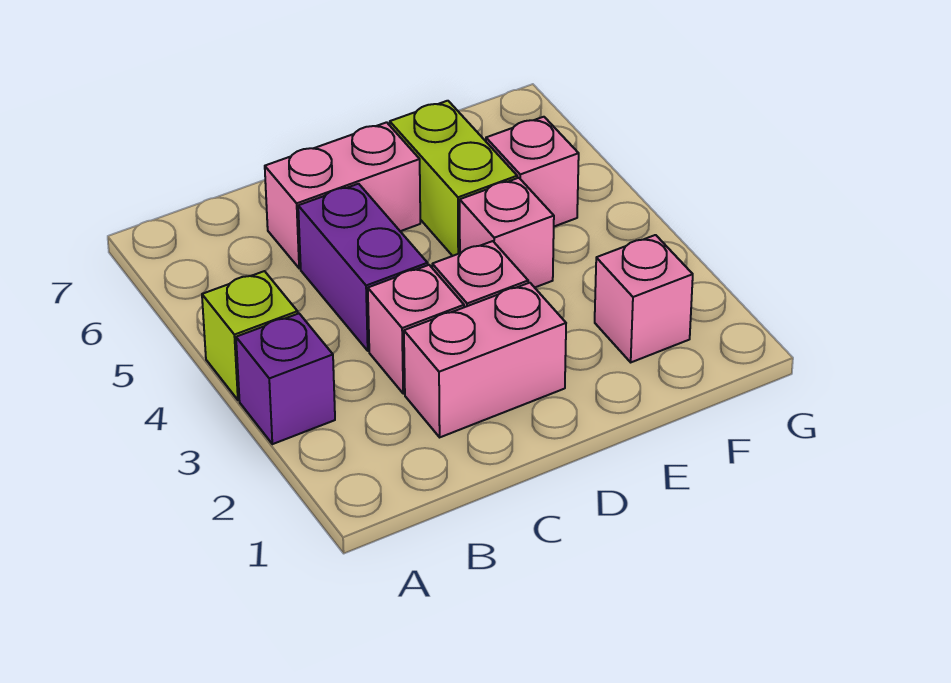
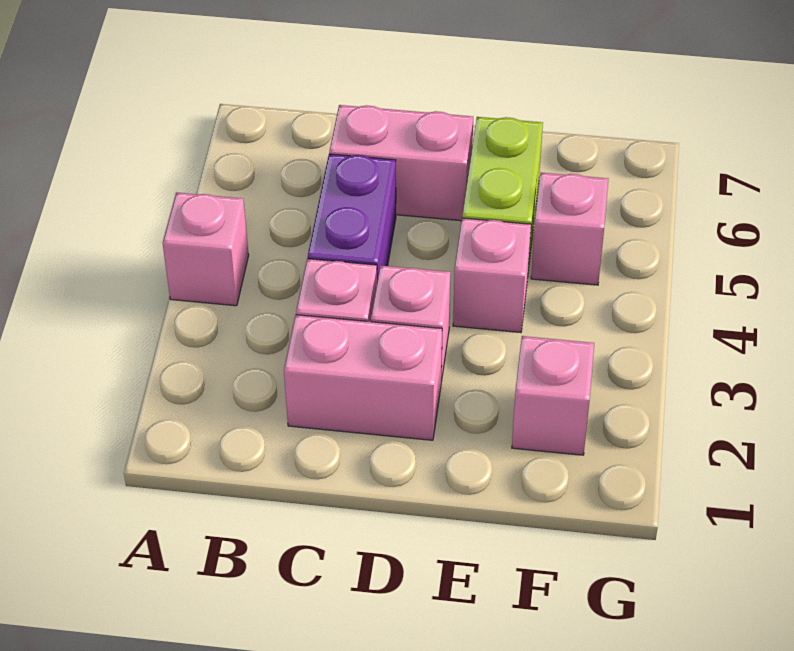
purple 1x1 brick [236,314,335,444] -> none
lime 1x1 brick [202,271,298,400] -> pink 1x1 brick [163,192,249,306]

